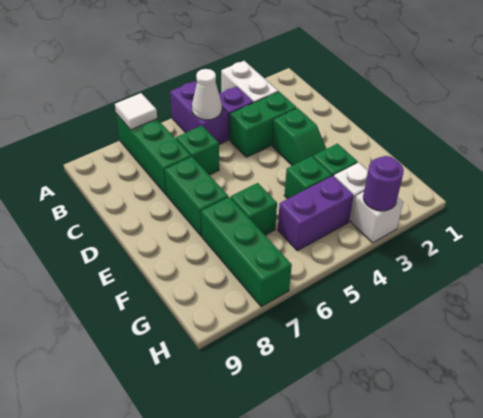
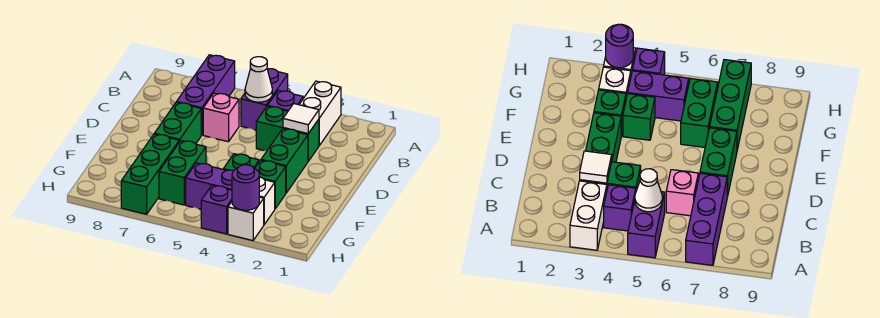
green 1x3 brick [116,114,191,195] -> purple 1x3 brick [177,55,235,135]
white 1x1 tile [115,93,157,130] -> white 1x1 tile moved to [283,104,319,134]
green 1x1 brick [176,126,219,175] -> pink 1x1 brick [203,93,239,142]
green 1x2 slope [272,108,326,166] -> green 1x2 brick [261,129,308,193]
green 1x1 brick [231,183,277,235] -> green 1x2 brick [159,141,206,205]
none -> purple 1x1 brick [201,185,232,234]

